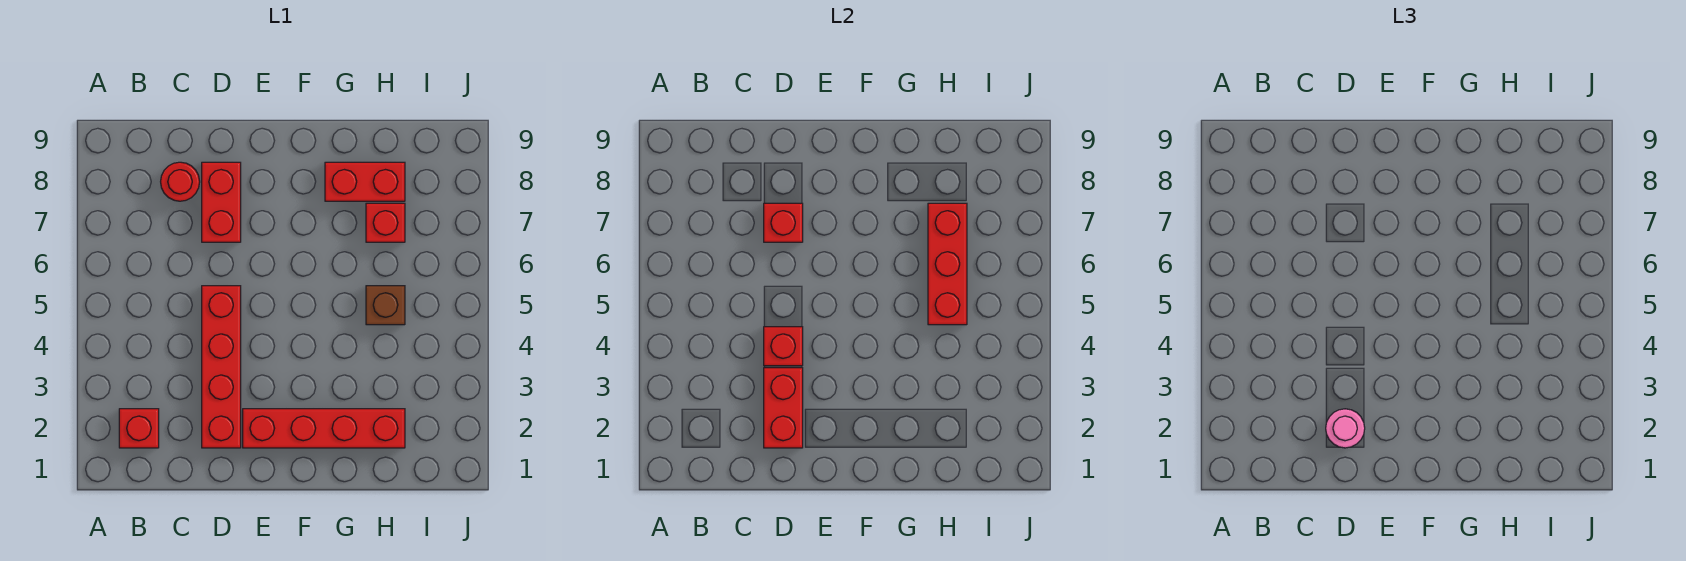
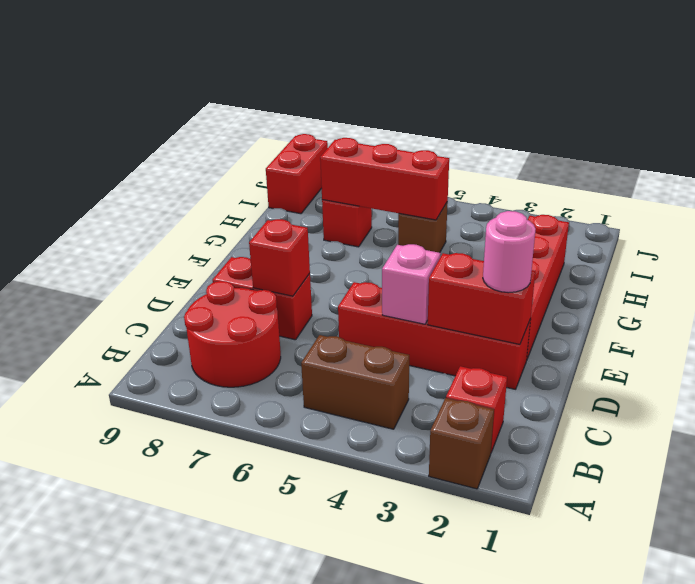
none -> brown 1x1 brick [429,398,494,489]
none -> brown 1x2 brick [301,335,409,429]
red 1x1 round brick [161,162,200,201] -> red 2x2 round brick [184,281,281,387]
red 1x1 brick [764,327,803,366] -> pink 1x1 brick [382,244,440,324]
red 1x2 brick [325,162,405,201] -> red 1x2 brick moved to [266,134,328,214]

